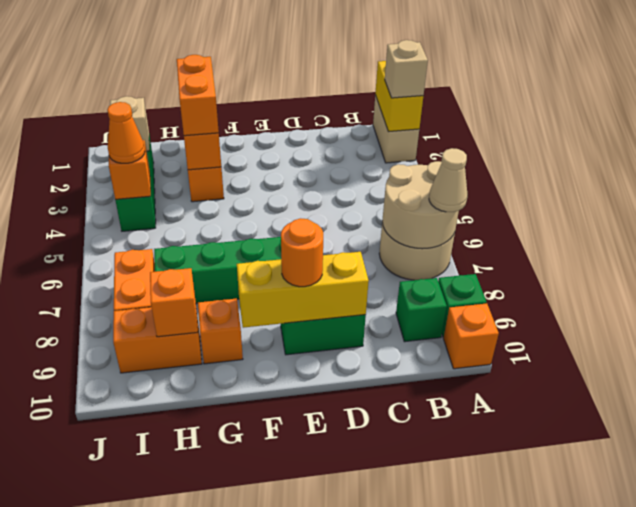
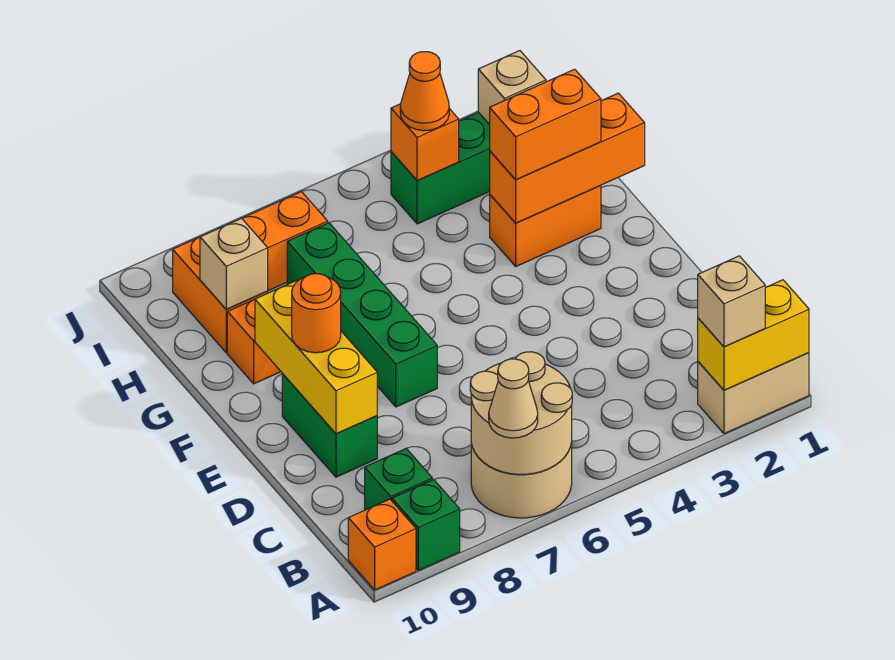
orange 1x1 brick [150,268,198,337] -> tan 1x1 brick [200,218,268,309]

